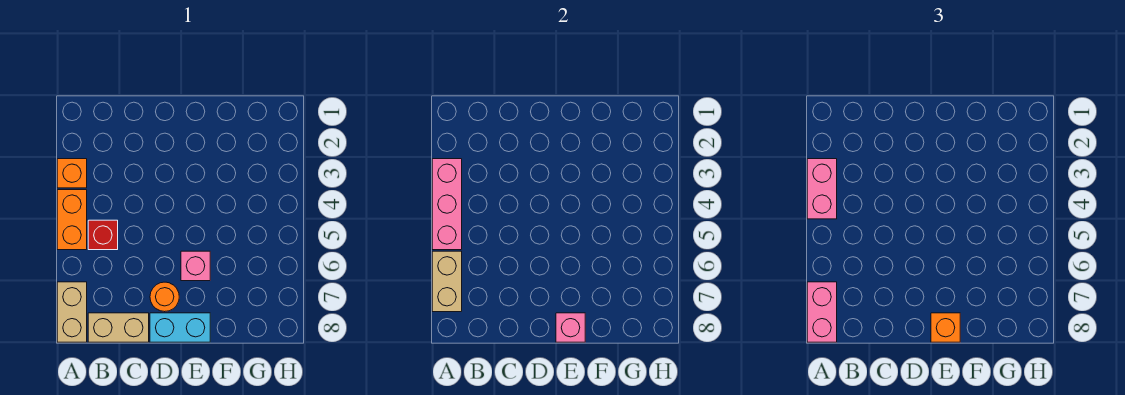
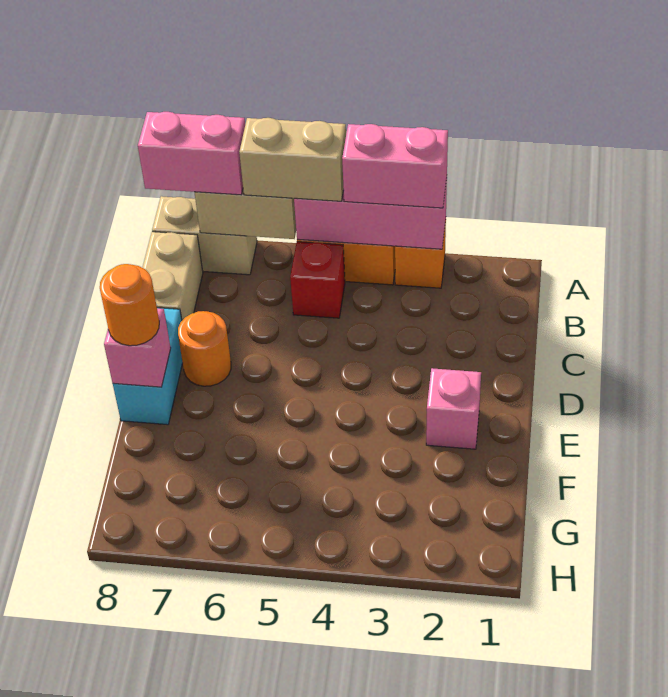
none -> tan 1x2 brick [239,118,346,201]
pink 1x1 brick [181,251,210,281] -> pink 1x1 brick moved to [426,368,481,449]
orange 1x1 brick [931,313,960,342] -> orange 1x1 round brick [100,264,159,346]

